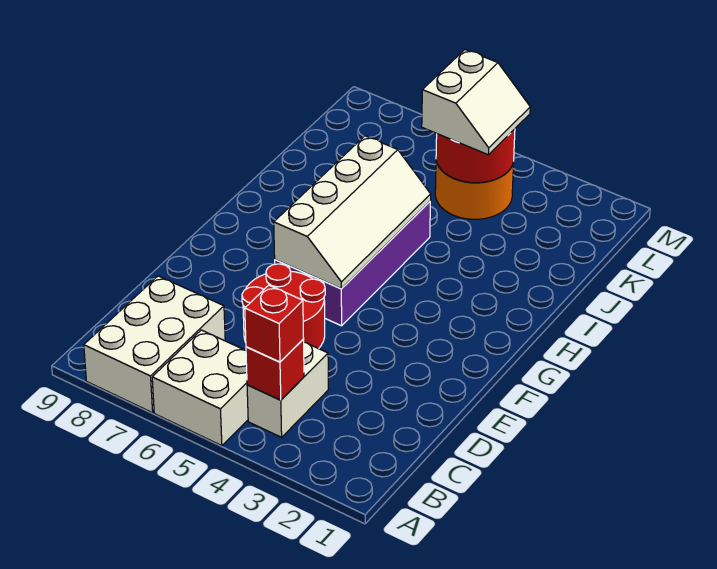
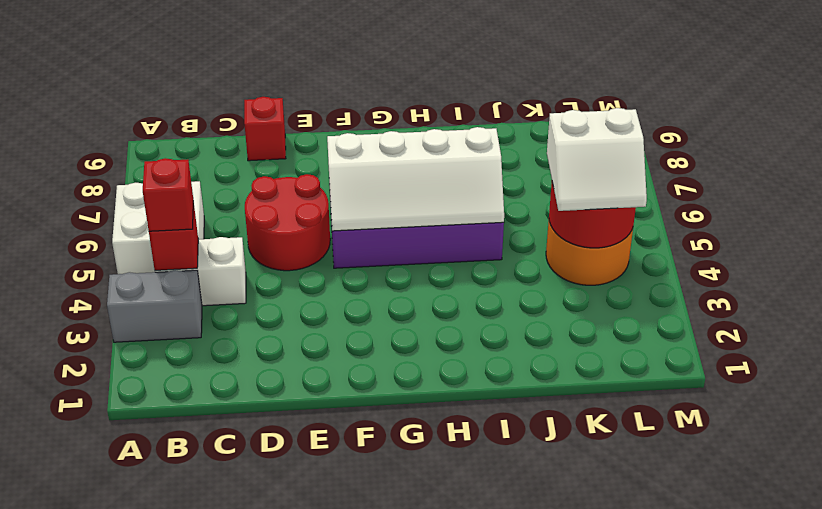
none -> grey 1x2 brick [107,270,202,342]
white 2x3 brick [84,276,225,413] -> none
none -> red 1x1 brick [244,97,286,161]

